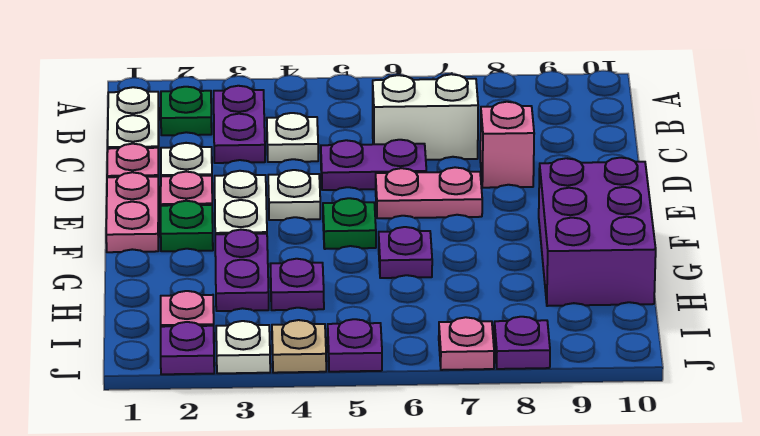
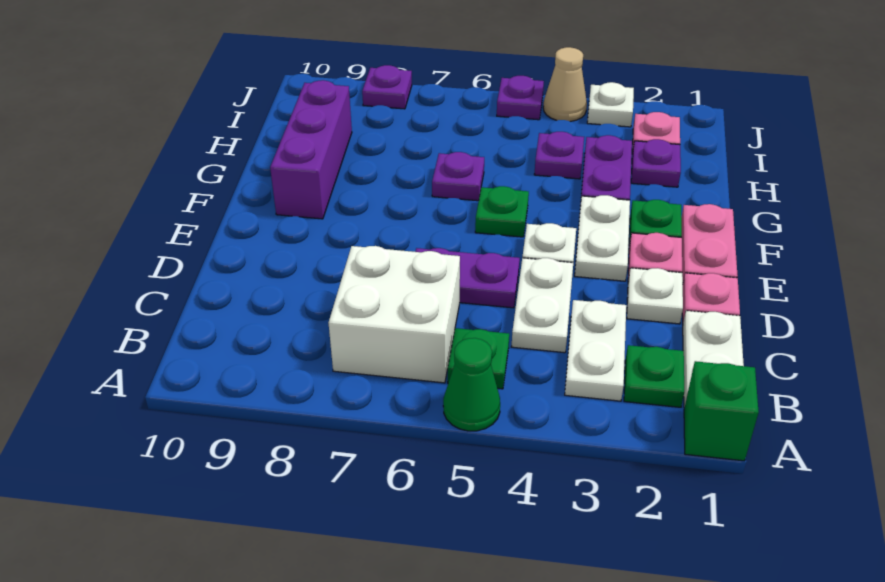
none -> green 1x1 brick [684,361,759,461]
none -> green 1x1 cone [443,338,500,431]
purple 1x2 plate [214,86,265,163] -> white 1x2 plate [565,300,626,401]
none -> green 1x1 plate [448,328,509,389]
white 1x1 plate [267,113,318,162] -> white 1x2 plate [512,258,573,353]
white 1x2 brick [373,74,478,160] -> white 2x2 brick [329,246,460,383]
pink 1x1 brick [480,102,534,188] -> none
pink 1x2 plate [376,167,482,218] -> none
purple 2x3 brick [539,158,656,306] -> purple 1x3 brick [270,80,352,219]
purple 1x1 plate [161,322,214,374] -> purple 1x1 plate moved to [631,139,681,187]
tan 1x1 plate [272,320,326,373] -> tan 1x1 cone [543,47,587,122]
pink 1x1 plate [439,317,494,370] -> none

